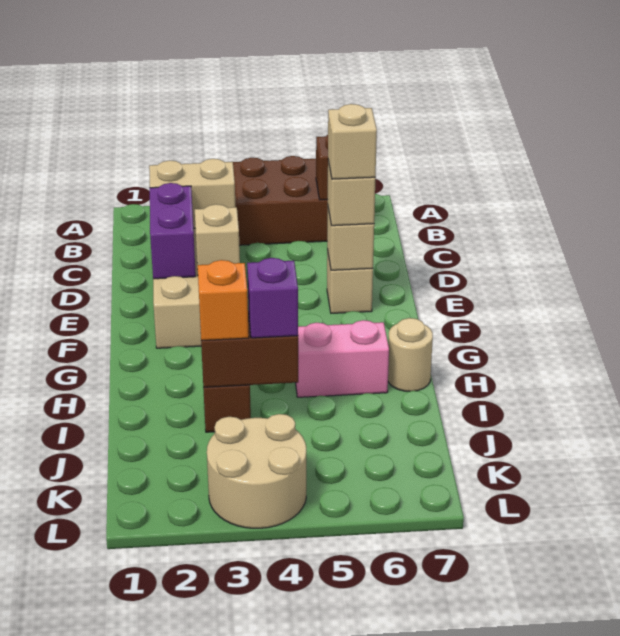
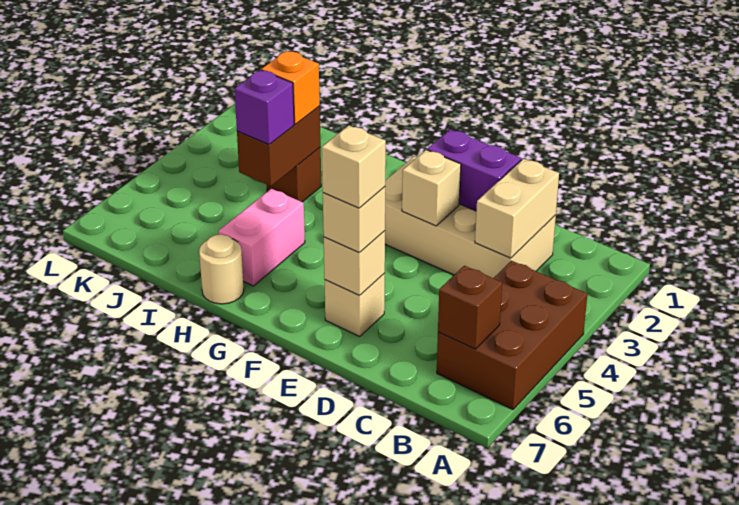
tan 2x2 round brick [207,414,306,528] -> none

